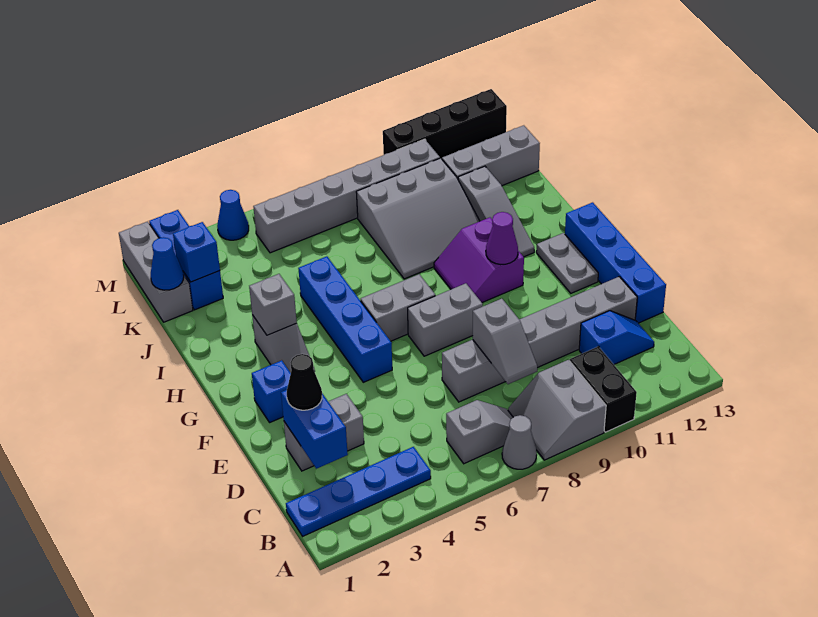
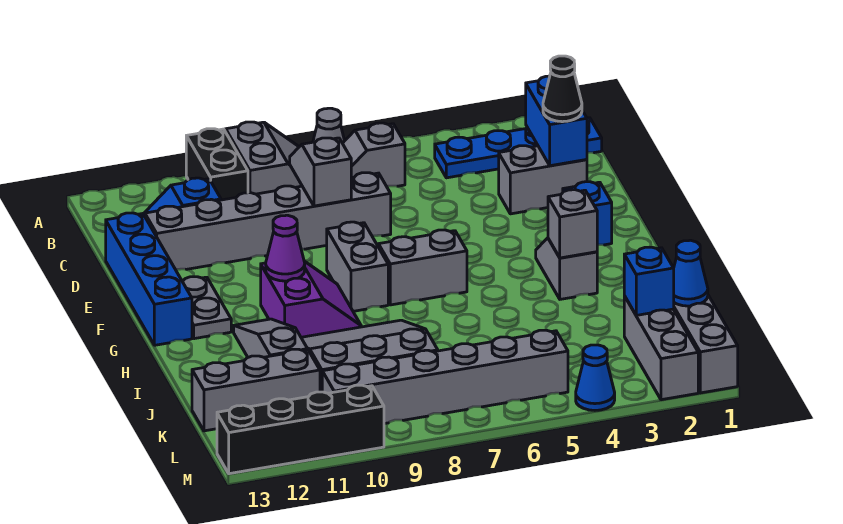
blue 1x4 brick [298,256,392,382] -> none
grey 1x2 brick [408,283,483,356] -> grey 1x2 brick turned to [327,222,388,311]
blue 1x3 brick [149,210,223,310] -> grey 1x3 brick [624,296,698,400]

